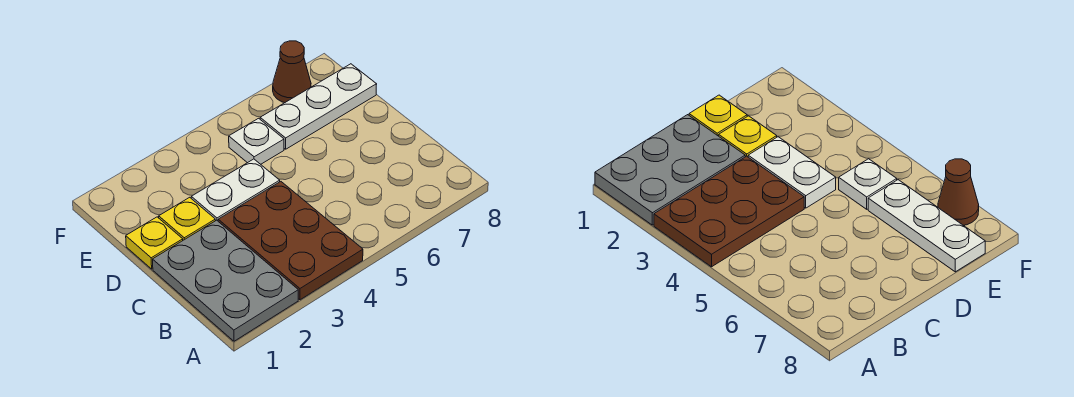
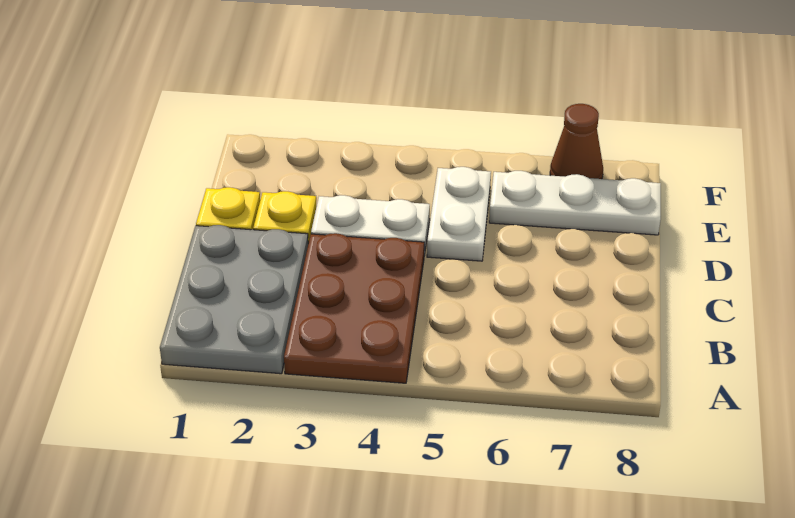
white 1x1 plate [229,118,284,164] -> white 1x2 plate [427,167,491,261]

